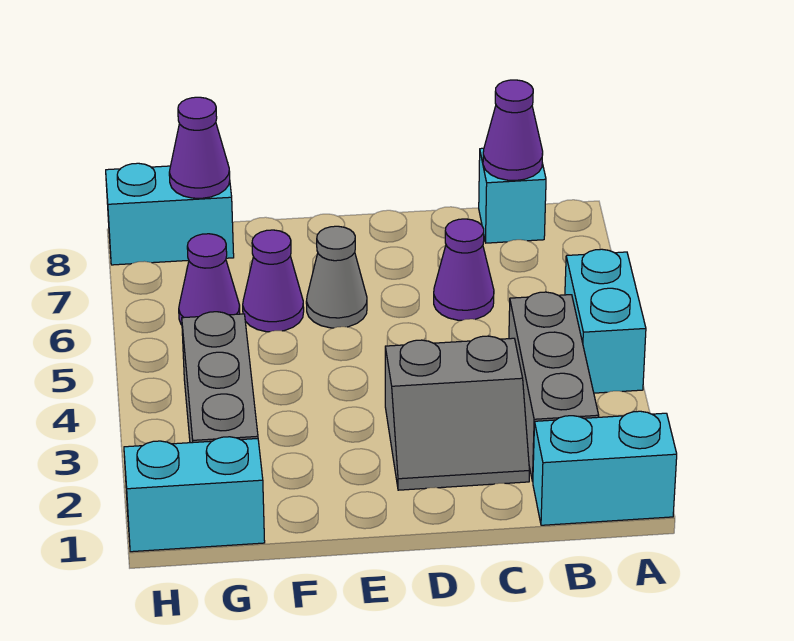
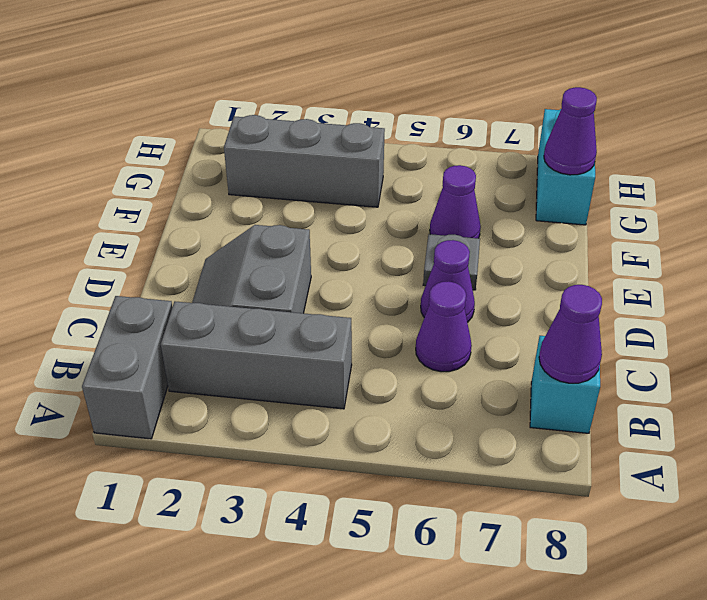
cyan 1x2 brick [533,411,677,525] -> grey 1x2 brick [82,296,172,439]
cyan 1x2 brick [565,249,646,393] -> none
grey 1x1 cone [306,226,367,328] -> grey 1x1 plate [423,234,480,290]
cyan 1x2 brick [124,437,265,552] -> none
purple 1x1 cone [179,234,240,325] -> purple 1x1 cone moved to [421,240,475,322]

